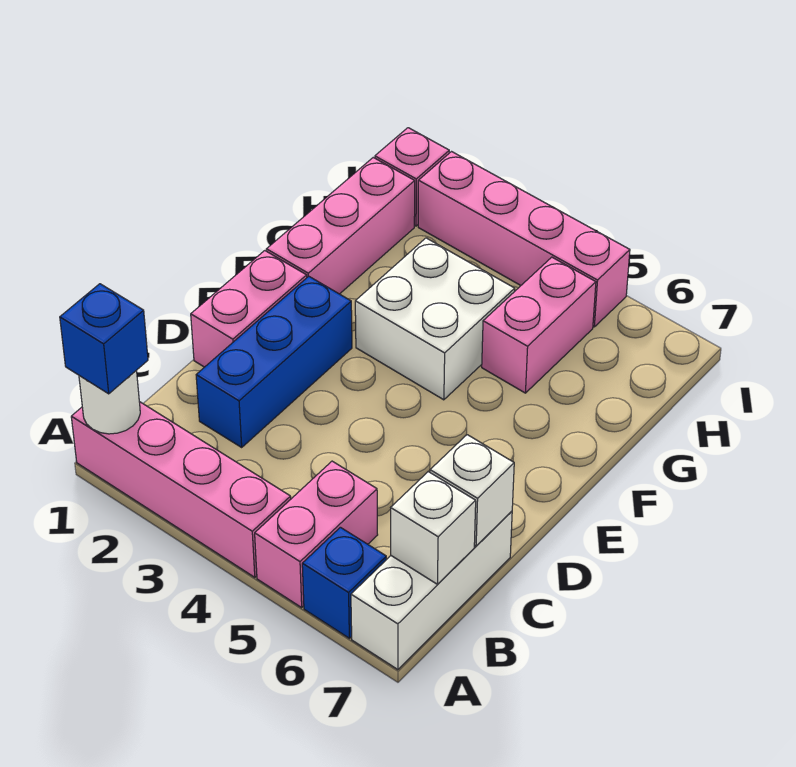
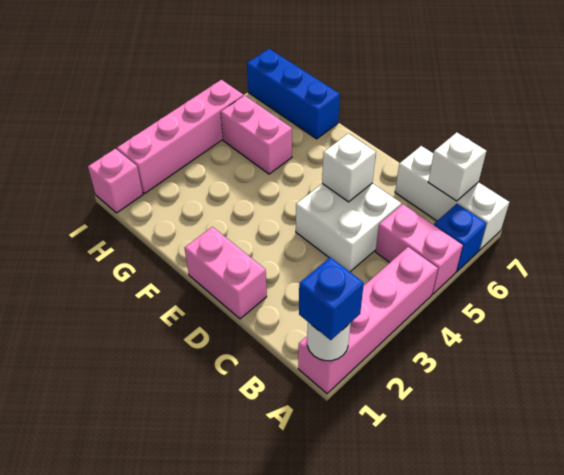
blue 1x3 brick [196,276,352,447] -> blue 1x3 brick moved to [247,49,340,139]
white 1x1 brick [430,435,514,546] -> white 1x1 brick moved to [322,133,376,202]
pink 1x3 brick [267,158,415,294] -> none
white 2x2 brick [355,238,515,400] -> white 2x2 brick moved to [296,183,401,272]

